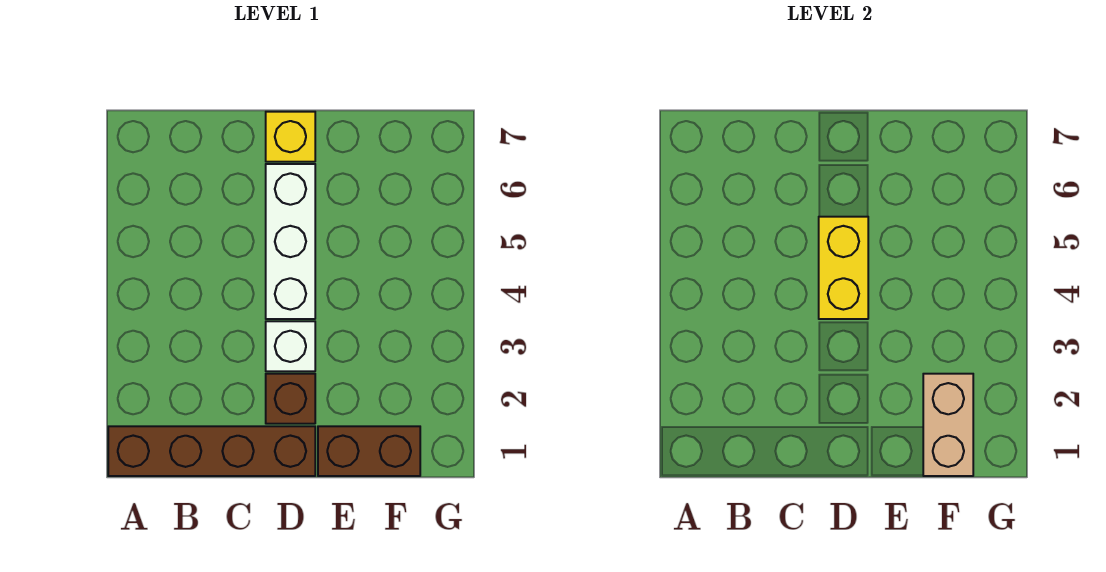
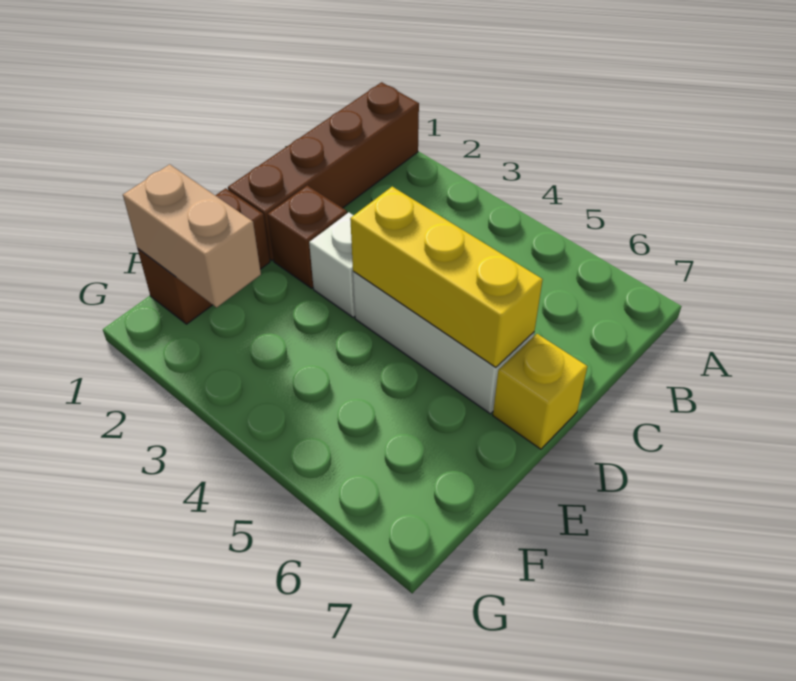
yellow 1x2 brick [819,217,868,319] -> yellow 1x3 brick [350,187,543,367]

